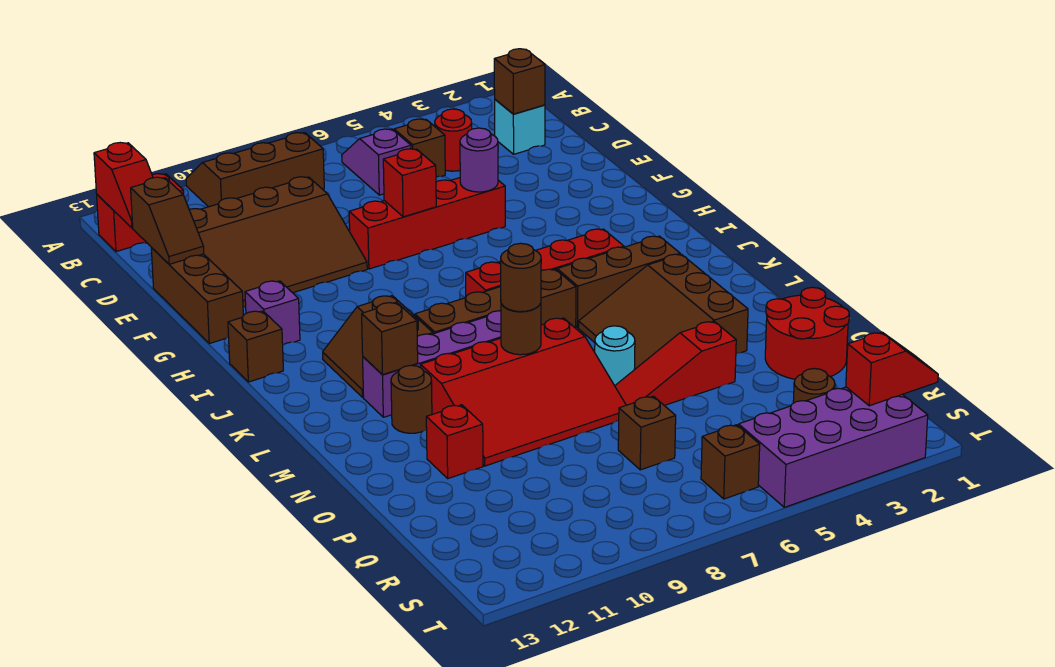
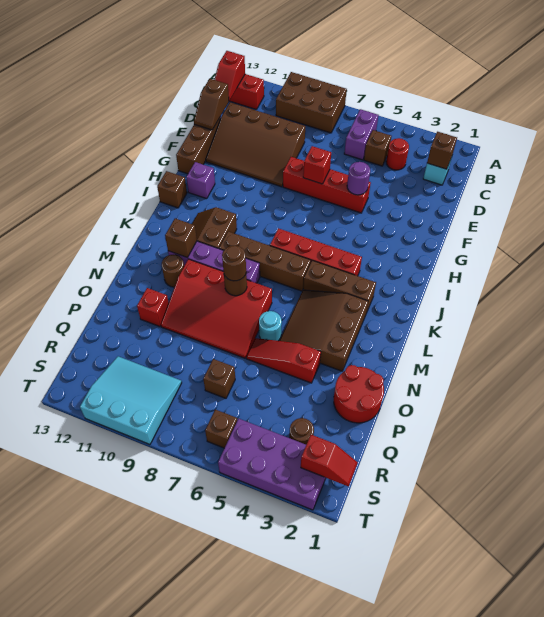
brown 2x3 slope [186,133,324,207] -> brown 2x3 brick [276,72,347,133]
purple 1x2 slope [342,129,411,195] -> purple 1x2 brick [344,109,379,160]
none -> cyan 3x3 slope [80,356,182,444]

